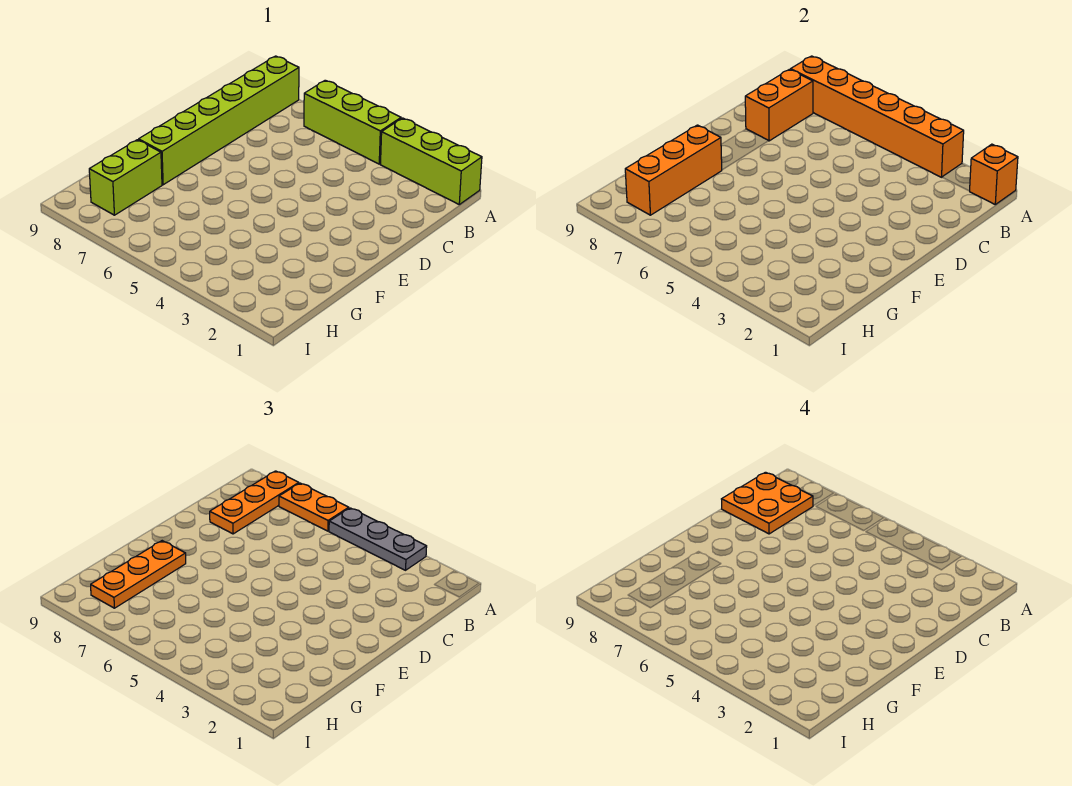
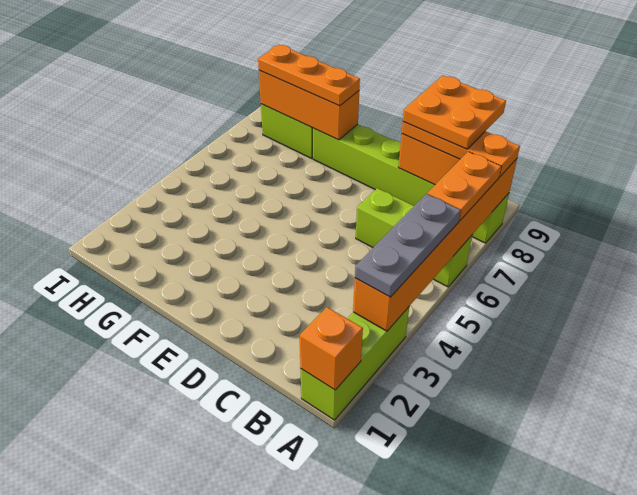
lime 1x3 brick [304,80,401,164] -> lime 1x3 brick turned to [356,188,472,287]

